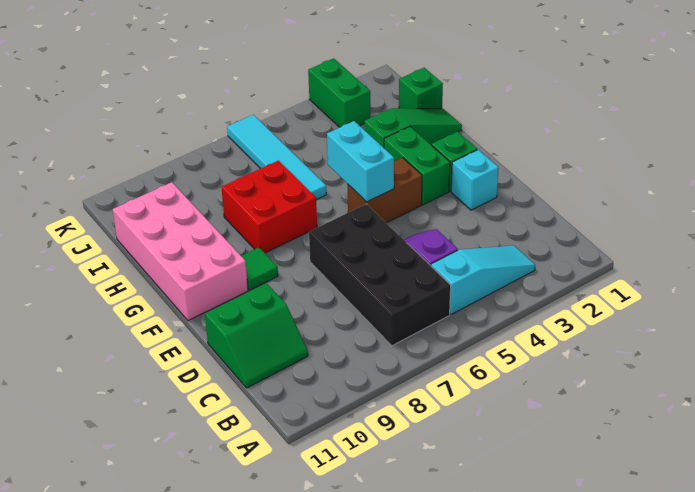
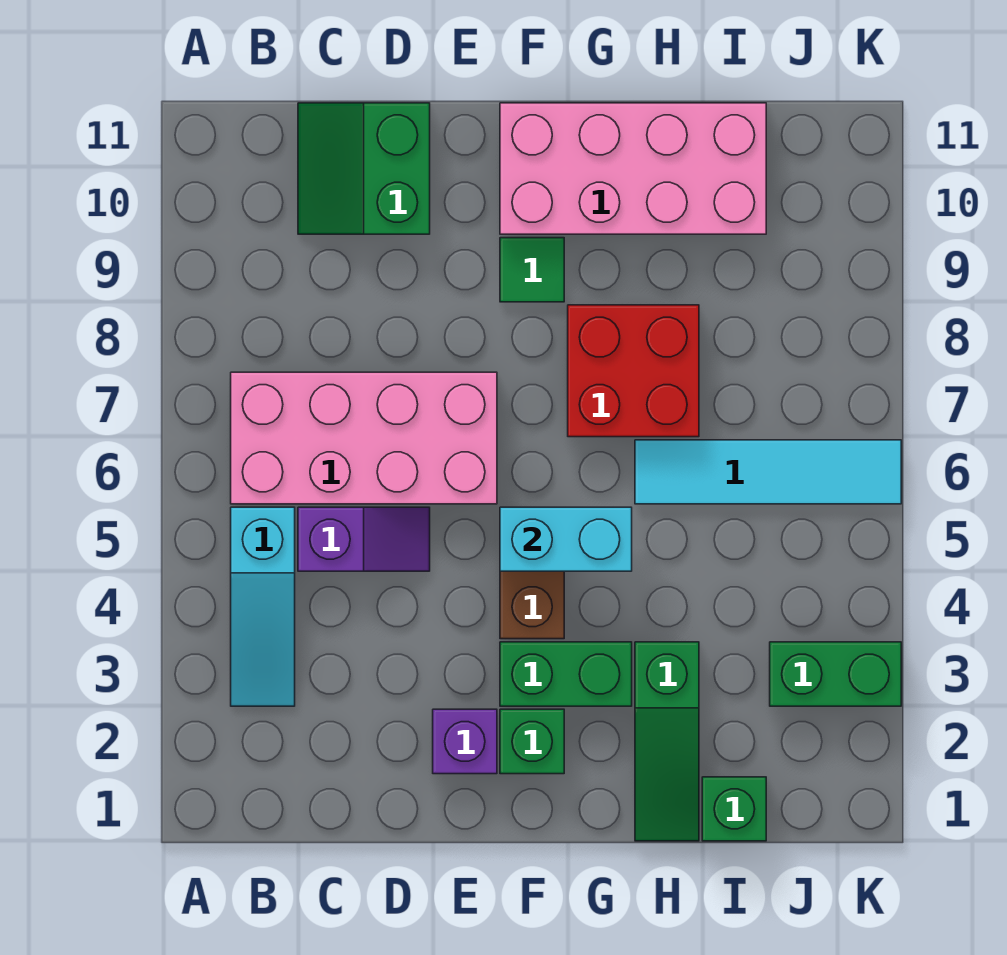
black 2x4 brick [309,204,451,346] -> pink 2x4 brick [231,372,497,504]
cyan 1x1 brick [451,150,499,210] -> purple 1x1 brick [433,709,497,774]

